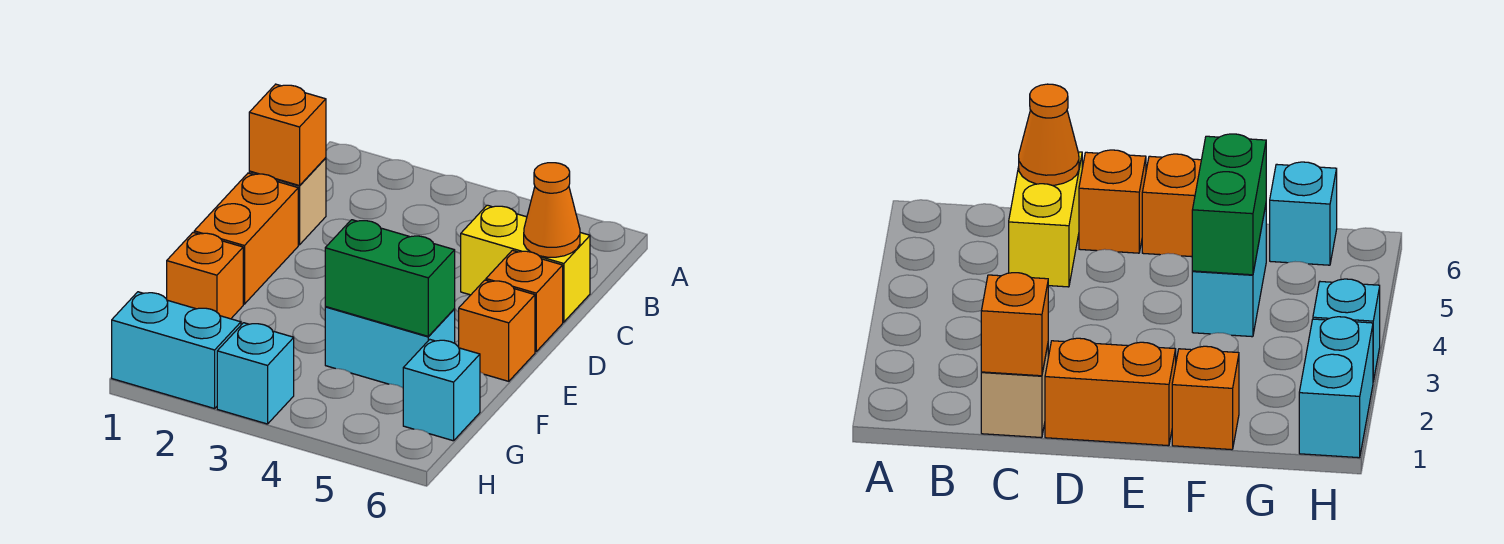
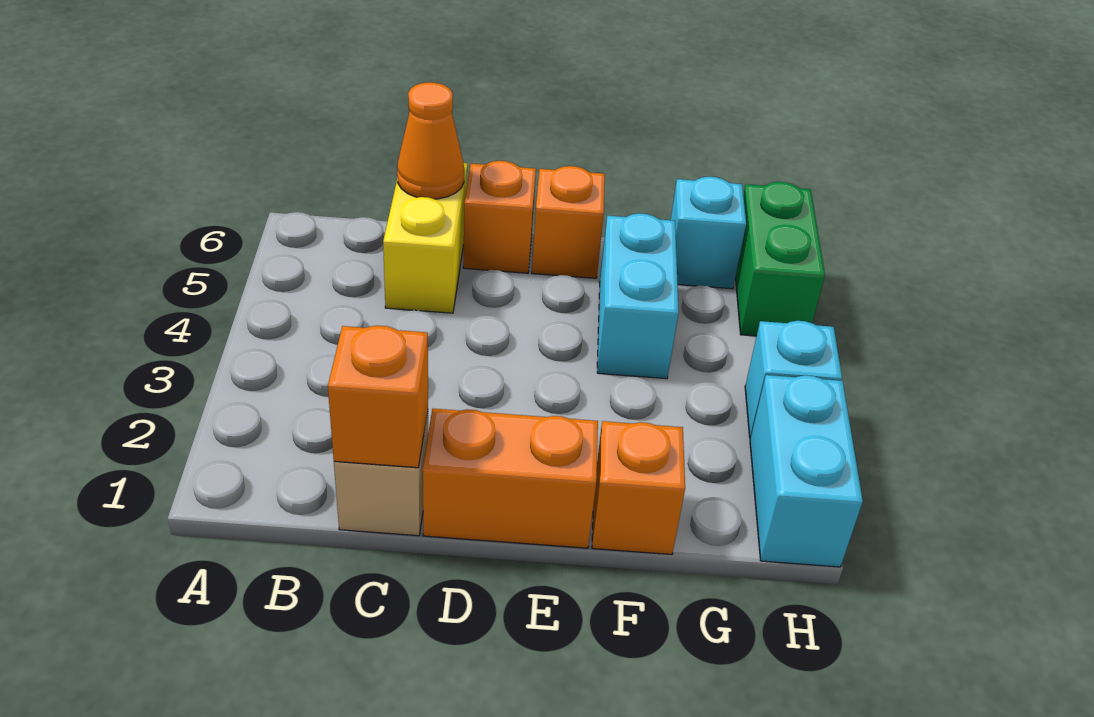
green 1x2 brick [325,220,455,336] -> green 1x2 brick moved to [735,182,825,336]

